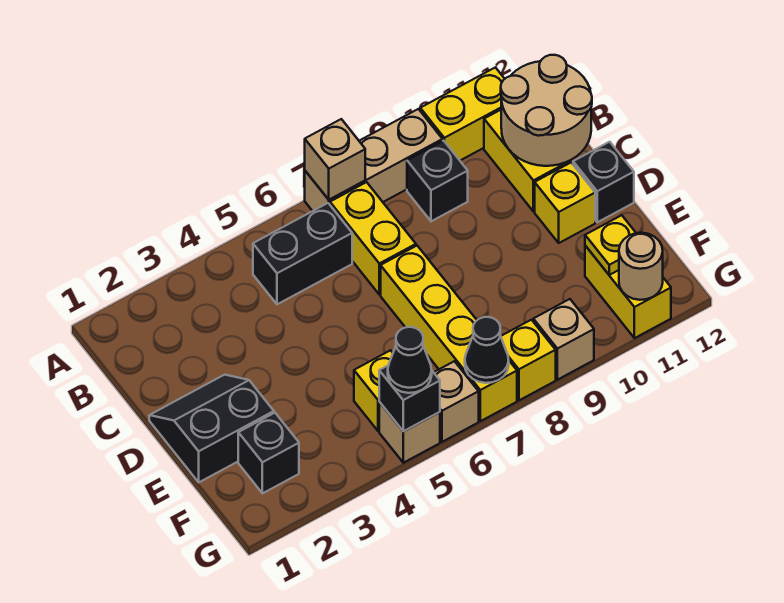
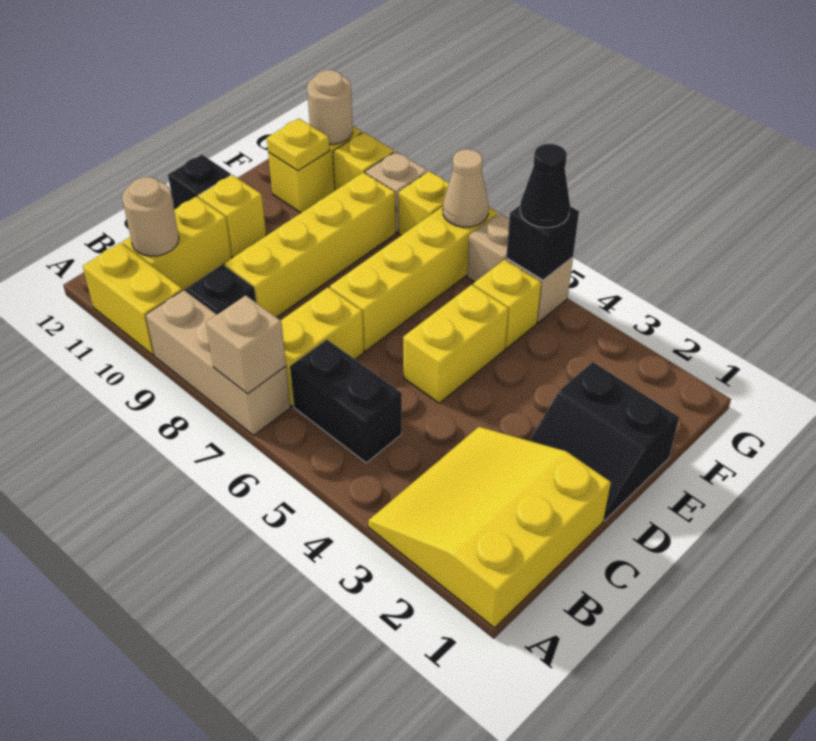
none -> yellow 3x3 slope [368,427,611,628]
tan 2x2 round brick [501,55,592,166] -> tan 1x1 round brick [122,177,179,256]
none -> yellow 1x4 brick [224,172,396,317]
none -> yellow 1x2 brick [403,285,509,403]
black 1x1 brick [238,413,299,493] -> none
black 1x1 cone [465,317,509,383] -> tan 1x1 cone [443,149,489,227]
none -> yellow 1x1 brick [333,132,394,191]

